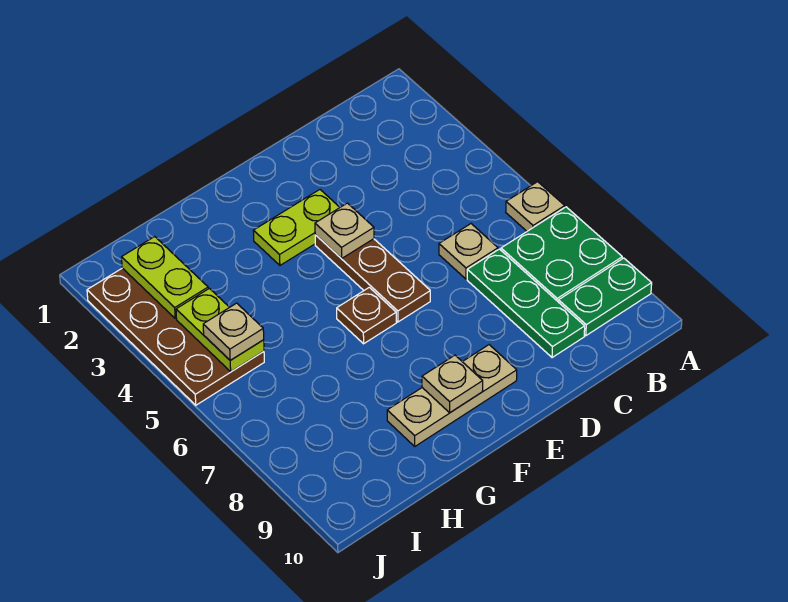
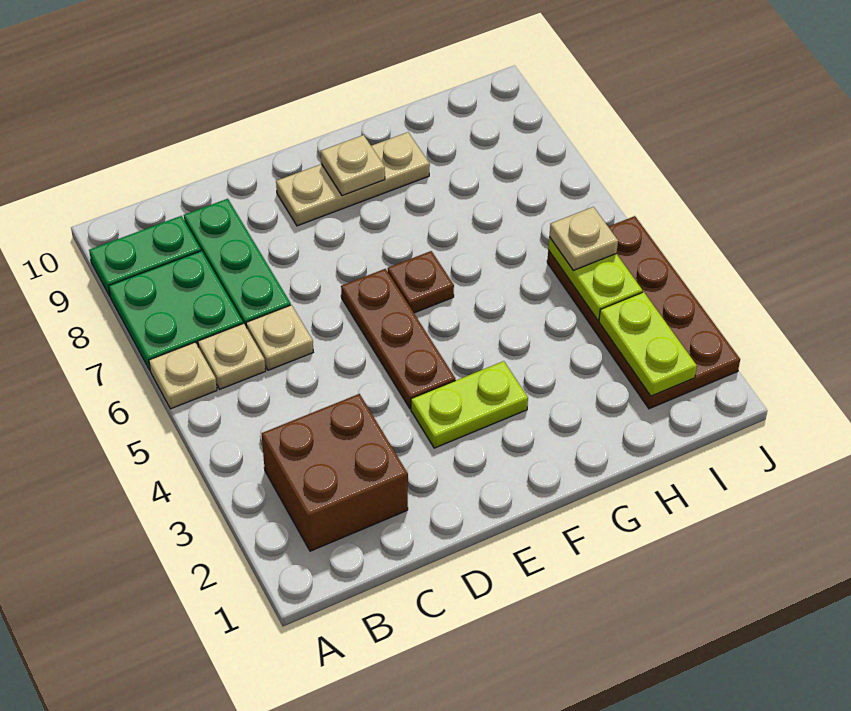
none -> brown 2x2 brick [262,394,408,551]
tan 1x1 plate [315,203,374,259] -> tan 1x1 plate moved to [198,323,266,389]

